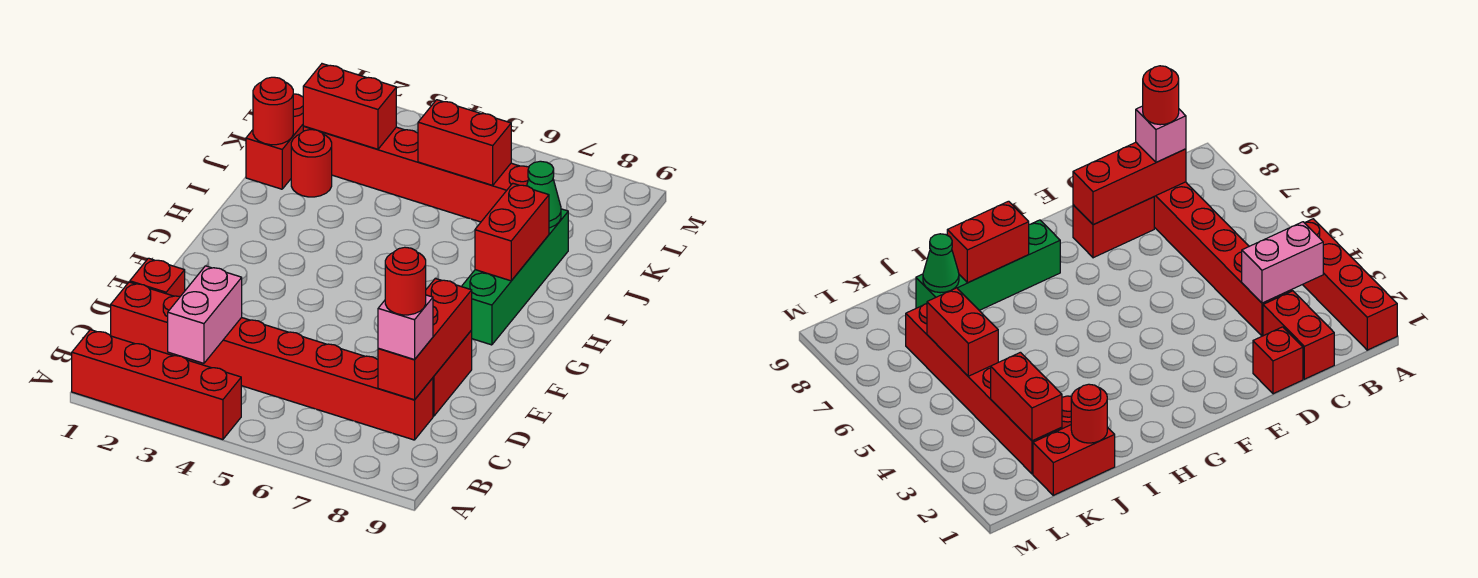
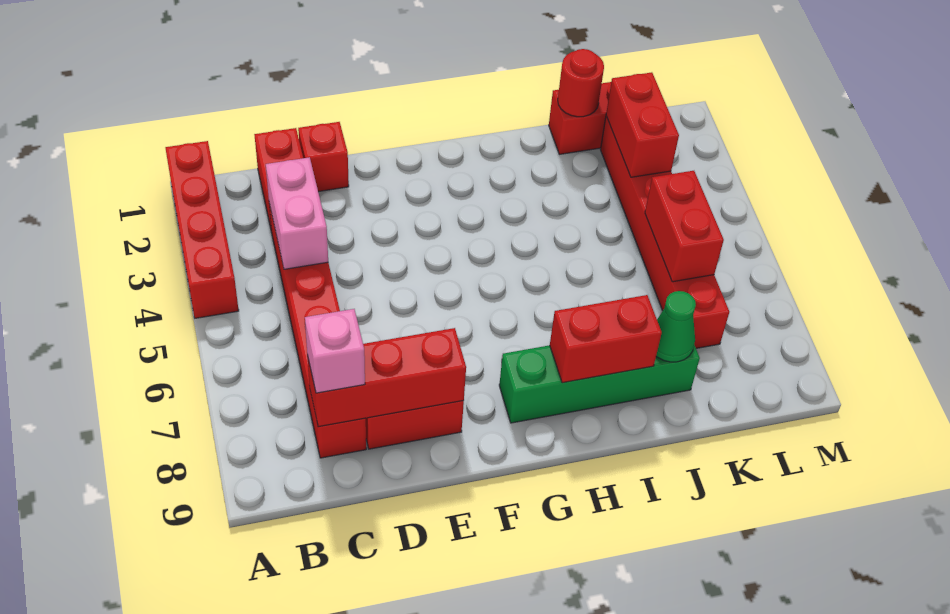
pink 1x2 brick [168,266,242,363] -> pink 1x2 brick turned to [266,157,328,269]
red 1x1 round brick [385,247,426,315] -> none
red 1x1 round brick [291,130,332,197] -> none

